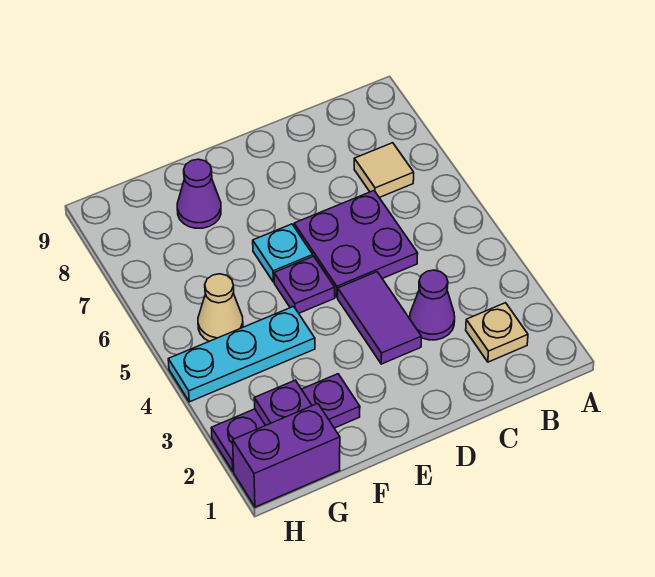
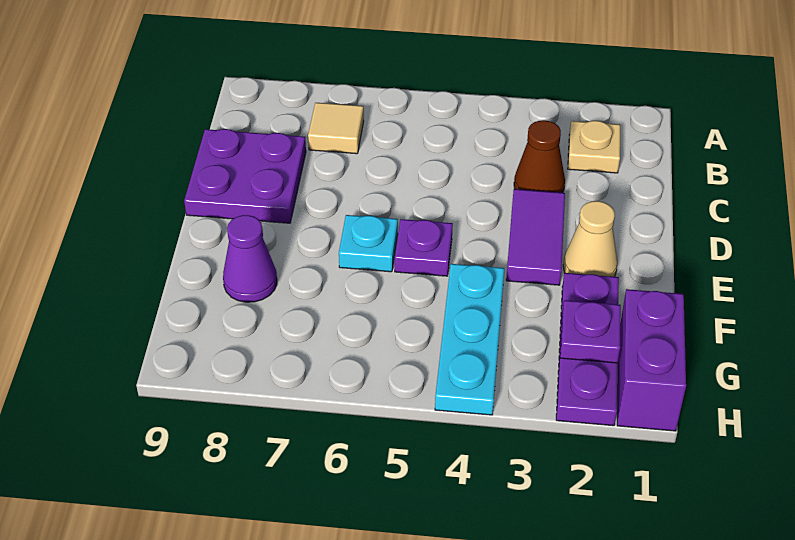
purple 1x1 cone [410,270,455,340] -> brown 1x1 cone [514,120,565,193]
purple 2x2 plate [294,191,418,297] -> purple 2x2 plate moved to [184,129,306,223]
purple 1x2 tile [338,272,421,364] -> purple 1x2 tile turned to [506,189,565,285]
tan 1x1 cone [198,274,243,341] -> tan 1x1 cone moved to [563,201,618,277]

